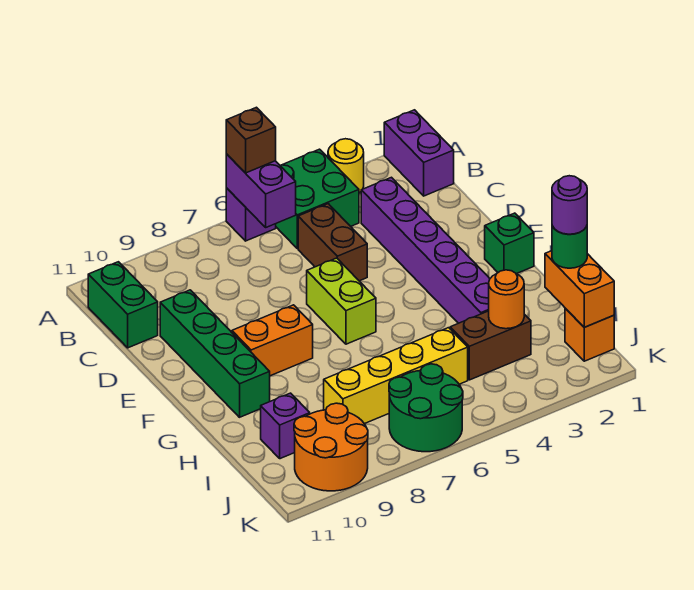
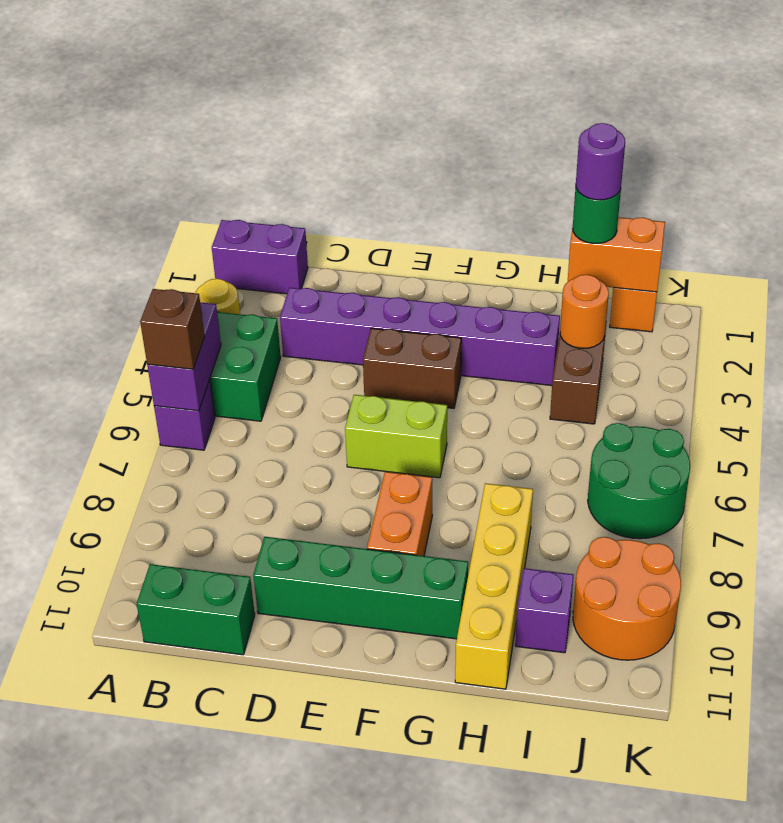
purple 1x2 brick [226,154,296,227] -> purple 1x2 brick turned to [147,302,221,411]
brown 1x2 brick [298,204,367,281] -> brown 1x2 brick moved to [363,328,461,408]
green 1x1 brick [485,213,534,274] -> none
yellow 1x4 brick [324,328,468,424] -> yellow 1x4 brick moved to [455,483,533,689]

